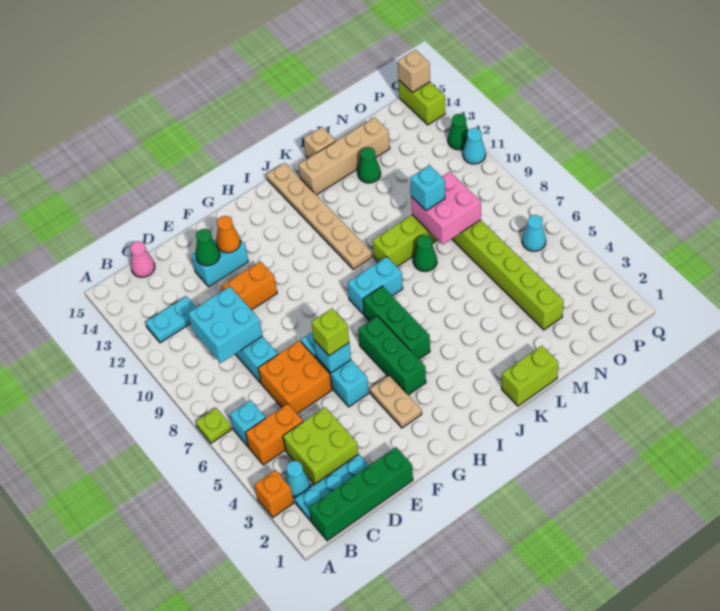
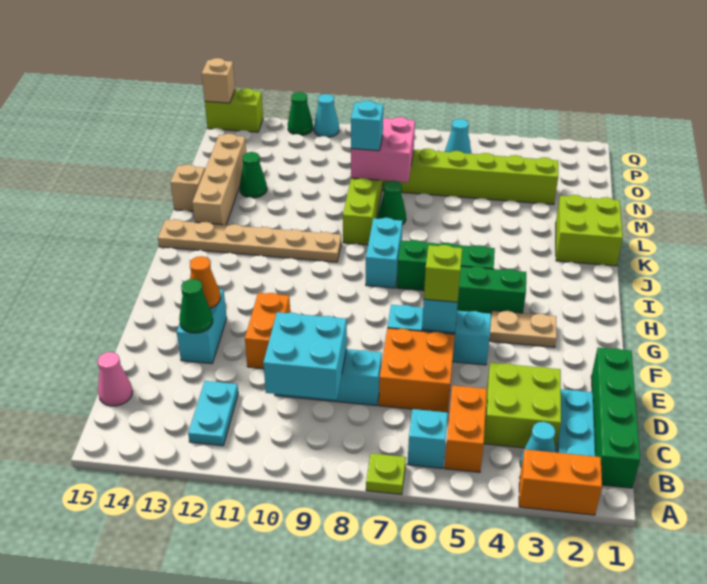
orange 1x1 brick [255,470,294,517] -> orange 1x2 brick [519,449,602,515]
lime 1x2 brick [502,346,558,406] -> lime 2x2 brick [556,195,623,266]

